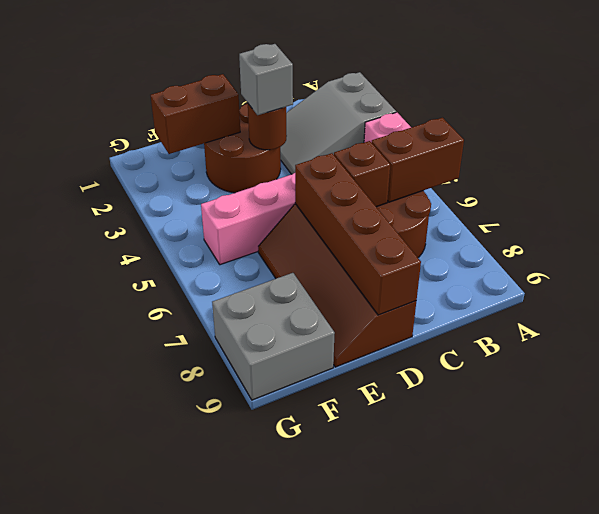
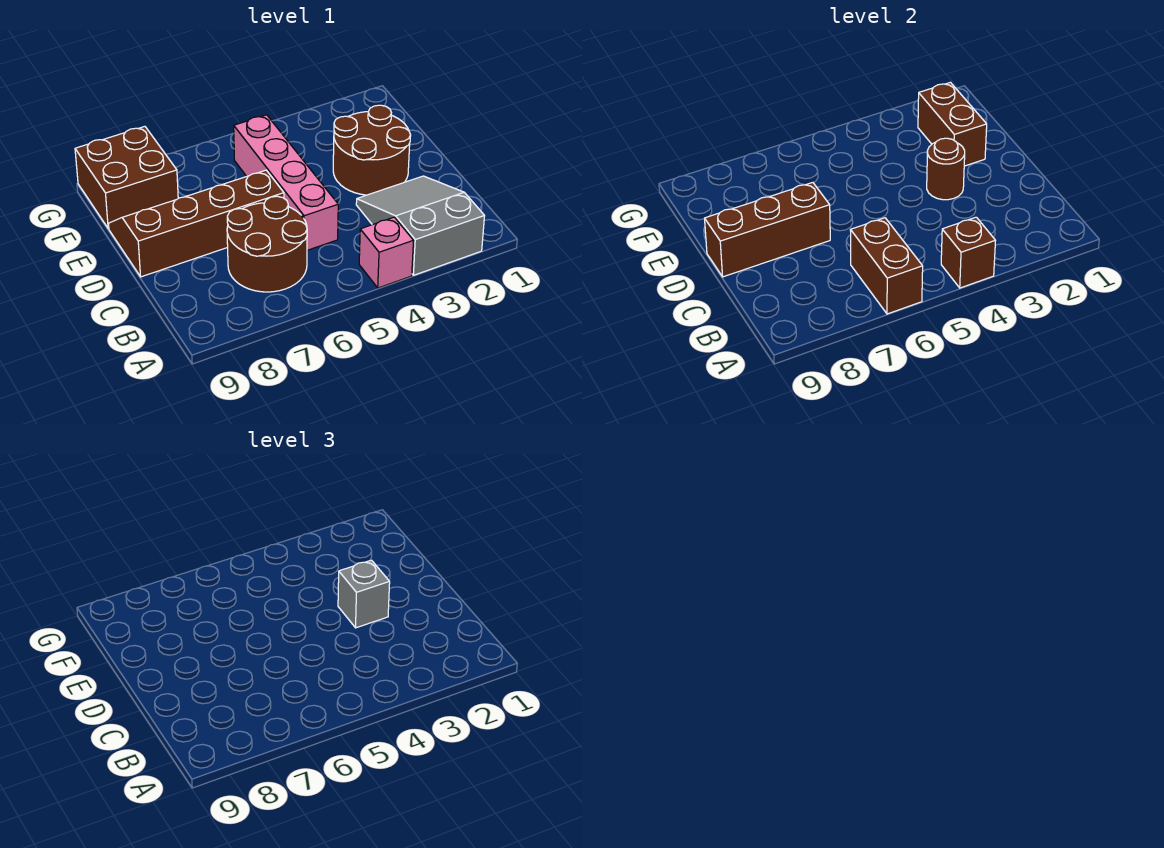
brown 1x1 brick [334,141,390,207] -> brown 1x1 brick moved to [941,217,996,288]
brown 1x4 brick [295,153,421,315] -> brown 1x3 brick [705,183,830,277]
grey 2x2 brick [212,273,335,400] -> brown 2x2 brick [75,127,178,229]

